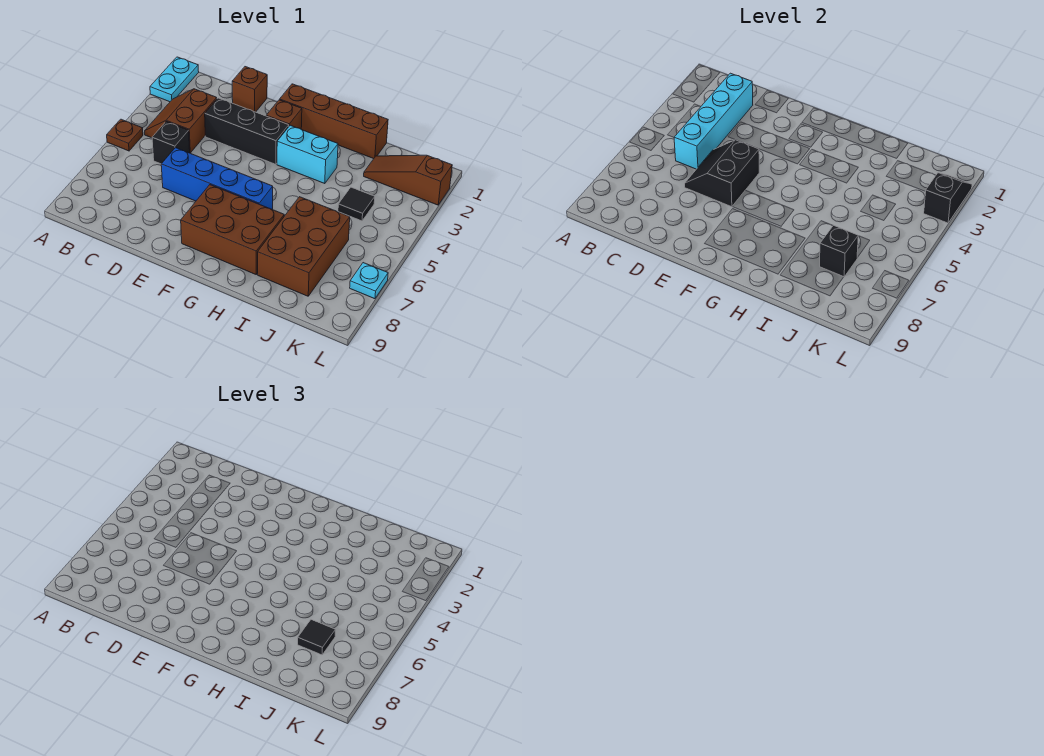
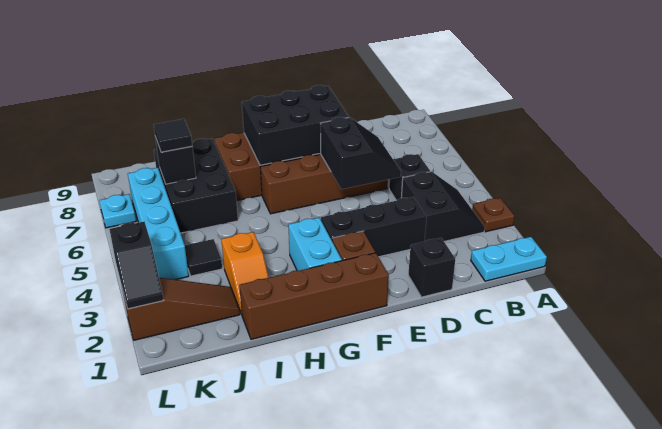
cyan 1x2 plate [150,57,199,102] -> cyan 1x2 plate turned to [471,237,547,281]
brown 1x1 plate [107,119,143,151] -> brown 1x1 plate moved to [472,198,515,232]
brown 2x2 slope [145,89,217,153] -> black 2x2 slope [402,172,485,241]
cyan 1x4 brick [674,73,753,169] -> cyan 1x4 brick moved to [128,168,189,280]
brown 1x1 brick [232,67,267,112] -> black 1x1 brick [408,238,455,297]
blue 1x4 brick [161,148,273,210] -> brown 1x4 brick [260,154,388,214]
none -> black 2x3 brick [242,85,349,165]
cyan 1x2 brick [277,125,338,184] -> cyan 1x2 brick turned to [288,218,342,271]
none -> orange 1x2 slope [221,232,269,314]
brown 2x3 brick [258,197,350,296] -> black 2x3 brick [154,139,238,233]

